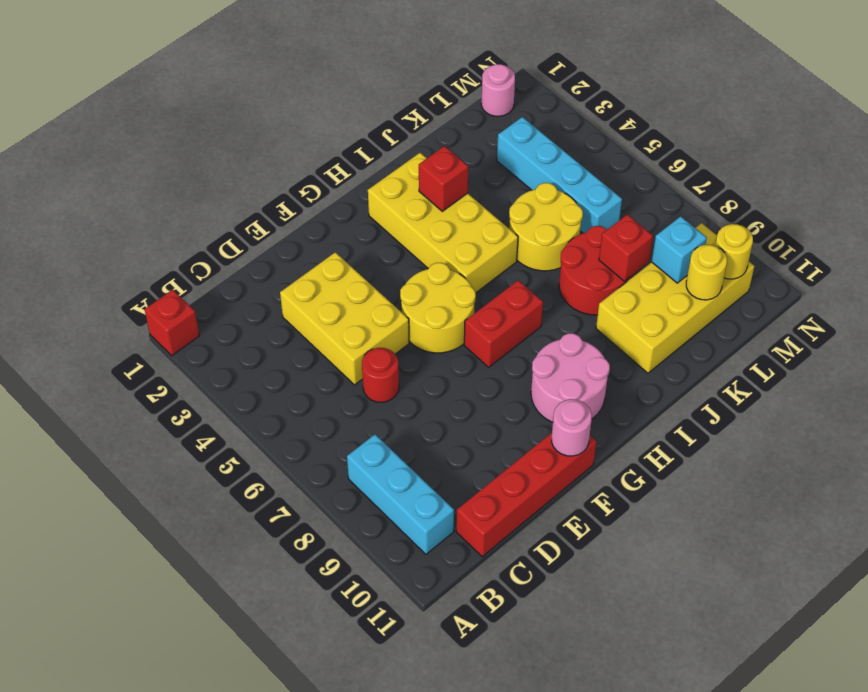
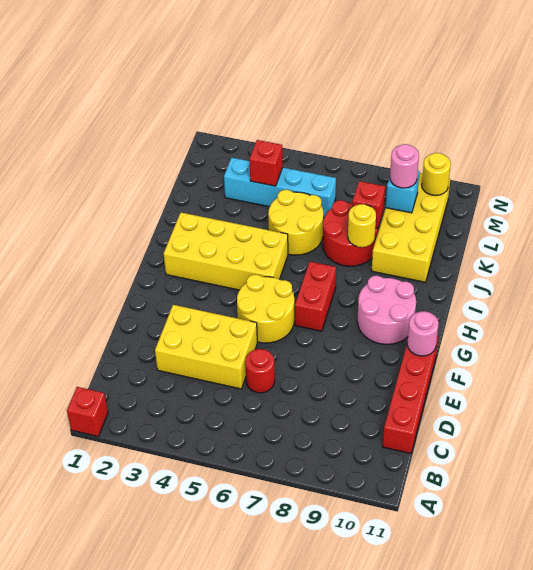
cyan 1x3 brick [347,434,454,554] -> none
red 1x1 brick [419,146,468,211] -> red 1x1 brick moved to [249,140,283,186]
yellow 1x1 round brick [686,245,727,300] -> yellow 1x1 round brick moved to [348,204,376,247]
pink 1x1 round brick [481,64,515,116] -> pink 1x1 round brick moved to [390,144,419,188]

